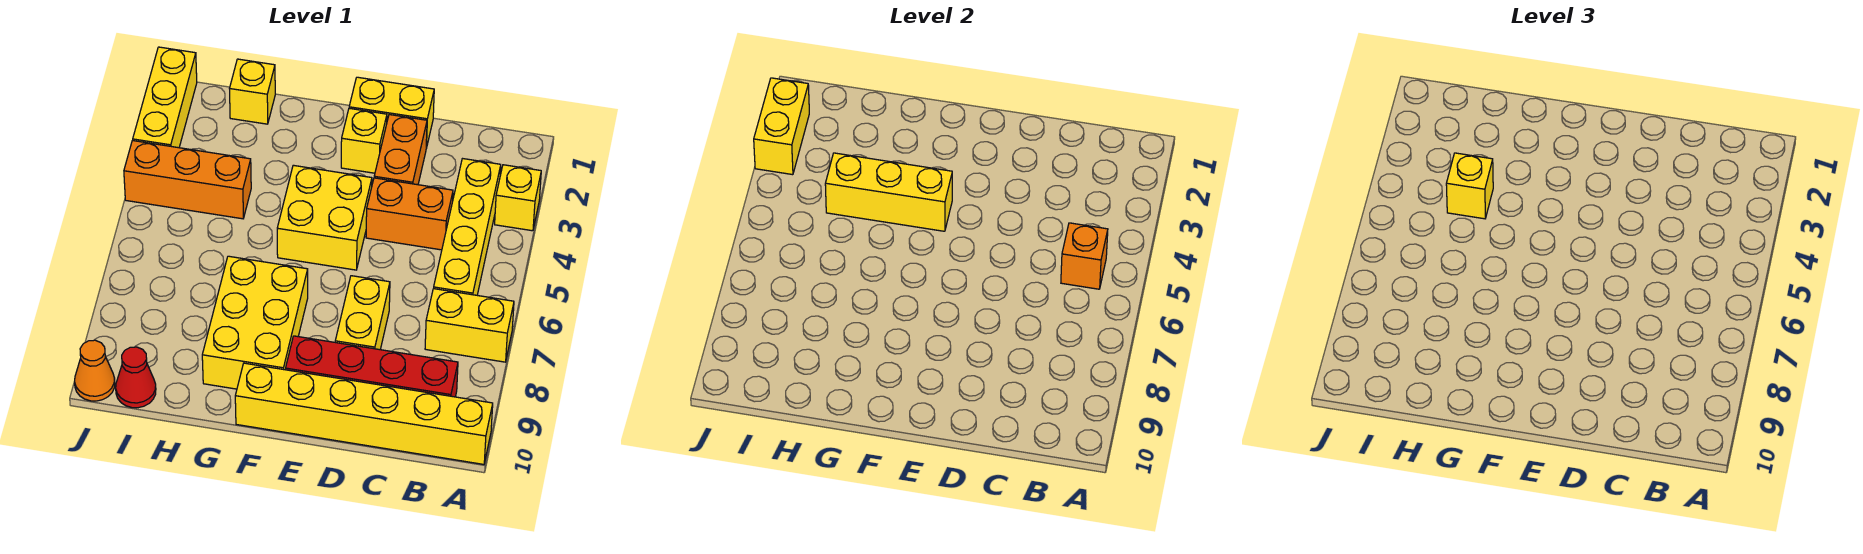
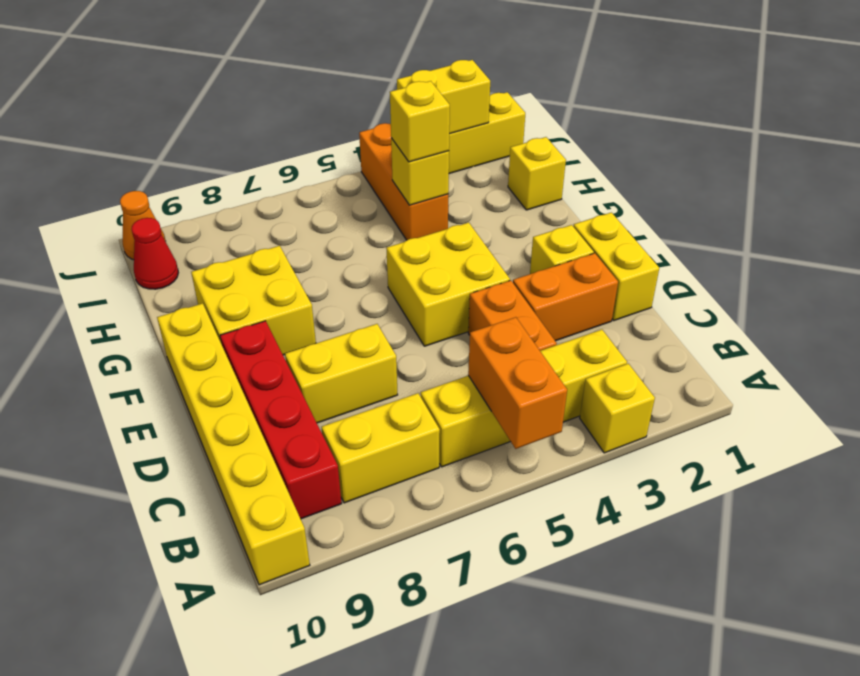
yellow 1x2 brick [425,289,514,362] -> yellow 1x2 brick turned to [321,393,440,503]
orange 1x1 brick [1061,223,1108,289] -> orange 1x2 brick [468,317,567,449]
yellow 1x3 brick [825,153,952,231] -> yellow 1x1 brick [391,138,449,205]
yellow 2x3 brick [202,256,308,389] -> yellow 2x2 brick [191,246,316,355]

